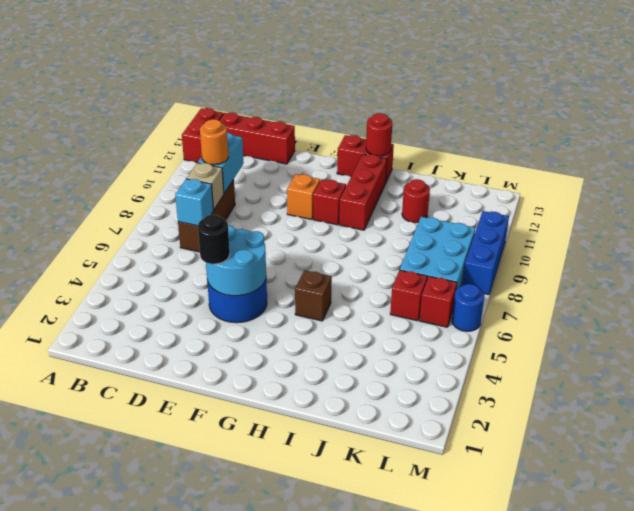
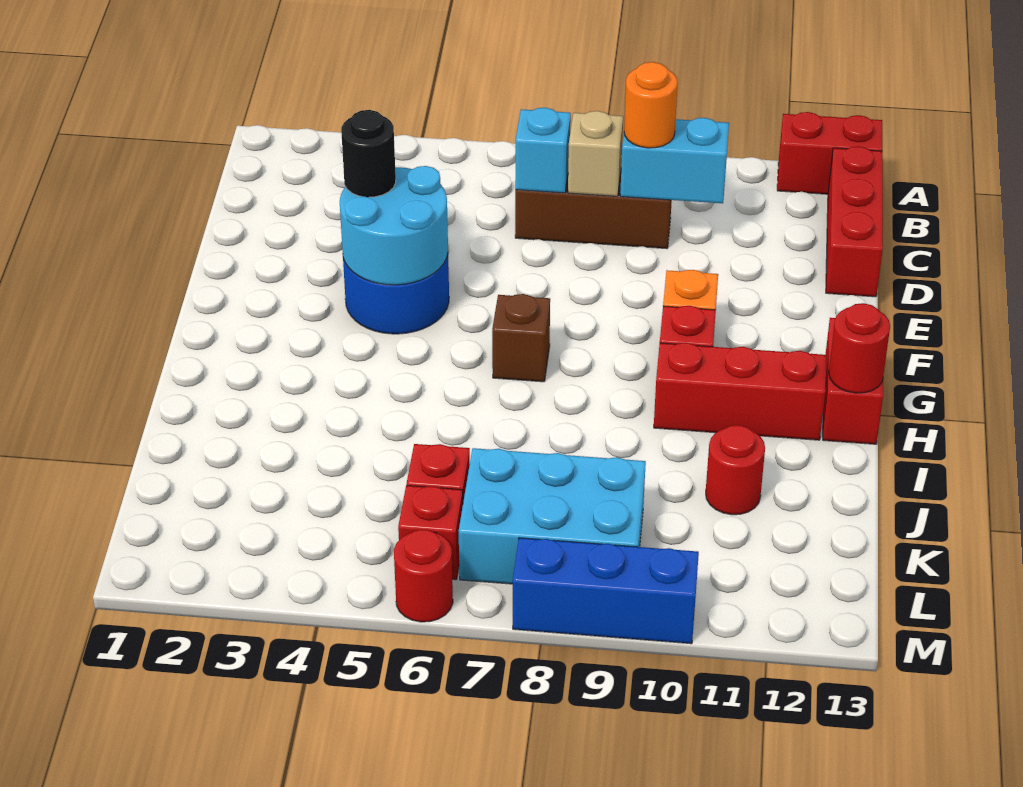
brown 1x1 brick [295,270,332,321] -> brown 1x1 brick moved to [492,294,550,382]
blue 1x1 round brick [452,284,484,331] -> red 1x1 round brick [394,529,453,622]

